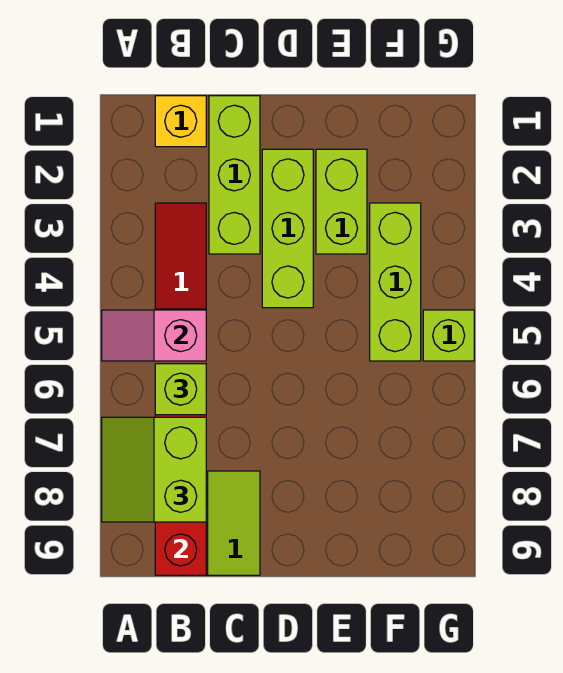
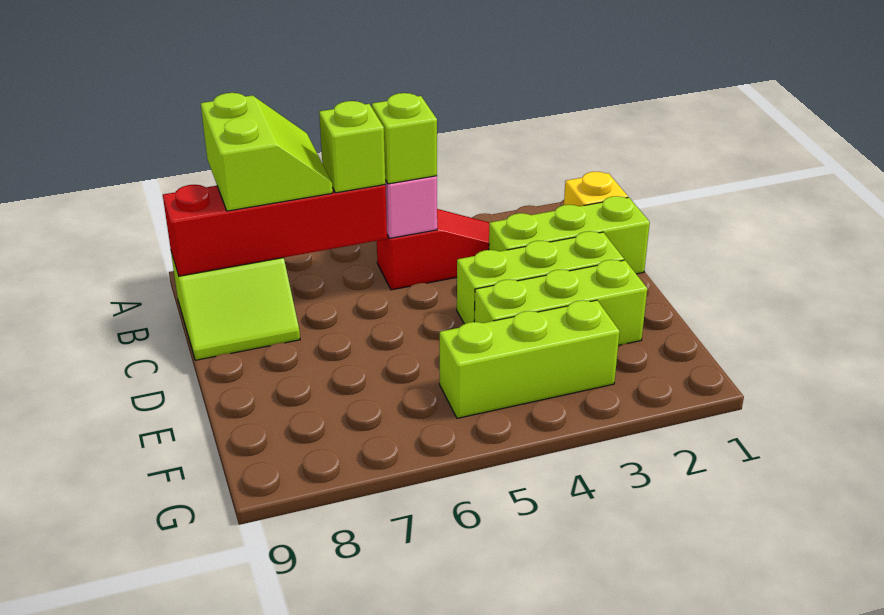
lime 2x2 slope [102,417,206,522] -> lime 2x2 slope turned to [201,93,333,211]
lime 1x2 brick [316,149,367,254] -> lime 1x3 brick [474,260,647,345]
lime 1x1 brick [423,310,474,361] -> lime 1x1 brick moved to [372,93,437,184]

